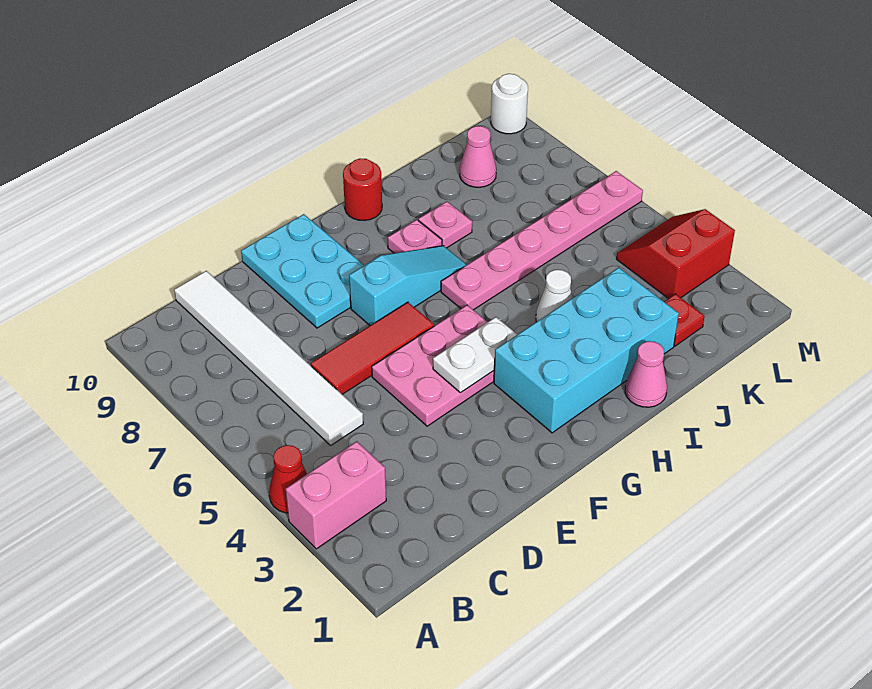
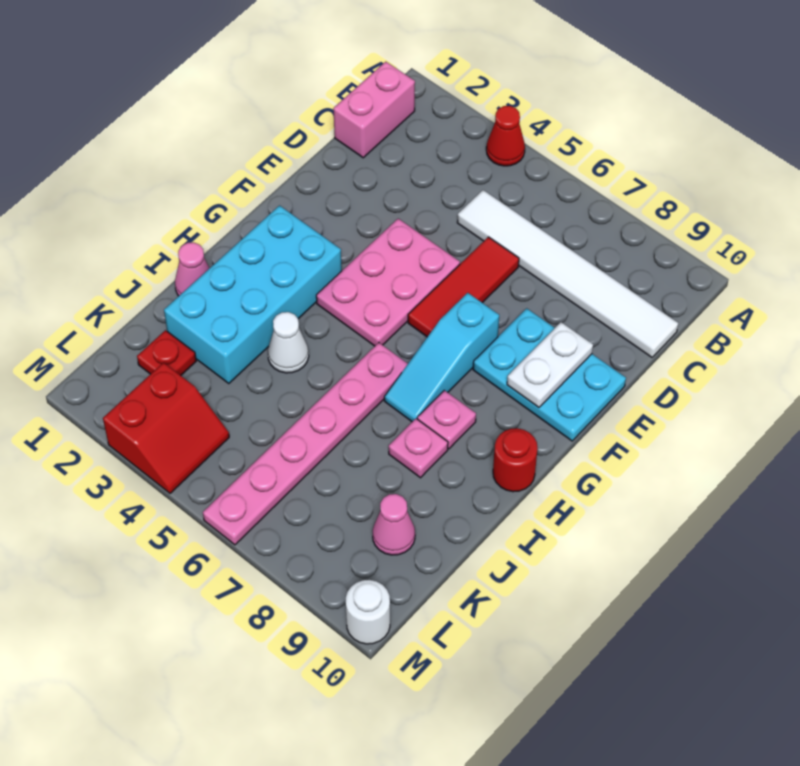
pink 1x2 brick [286,441,386,549] -> pink 1x2 brick moved to [333,62,415,158]
white 1x2 plate [433,317,517,393] -> white 1x2 plate moved to [507,322,593,407]

